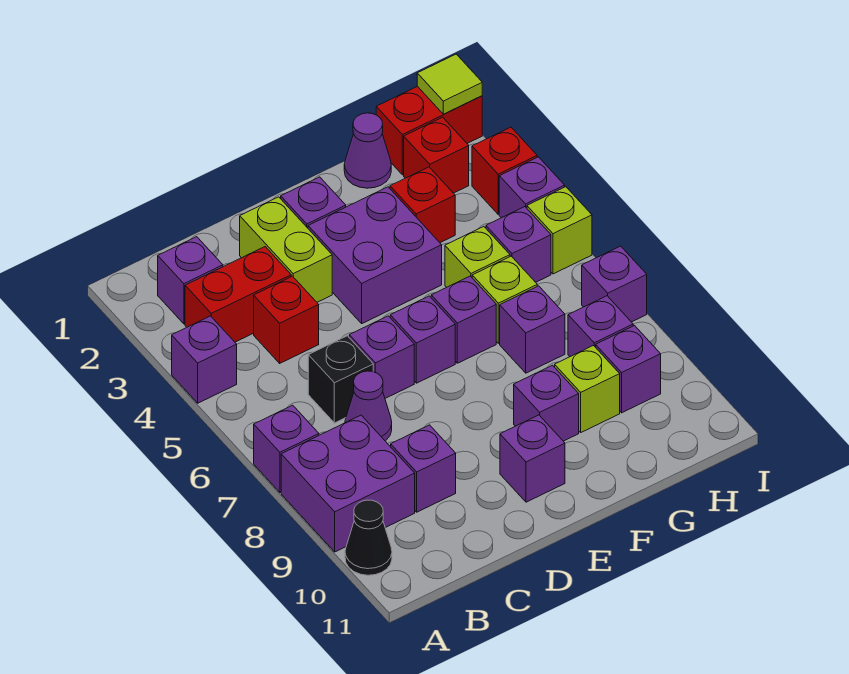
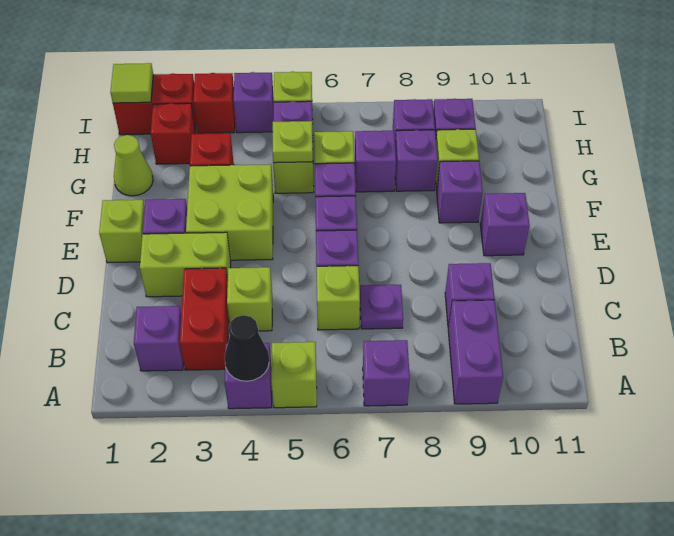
none -> lime 1x1 brick [271,342,317,408]
purple 2x2 brick [281,415,415,552] -> purple 1x2 brick [448,300,503,404]
black 1x1 cone [345,500,392,575] -> black 1x1 cone moved to [224,315,269,381]
red 1x1 brick [254,276,319,363] -> lime 1x1 brick [227,267,272,331]
black 1x1 brick [308,336,373,423] -> lime 1x1 brick [317,266,360,330]
purple 1x1 cone [345,371,392,441] -> purple 1x1 plate [360,285,403,329]
none -> lime 1x1 brick [99,200,145,263]
purple 2x2 brick [308,187,442,323] -> lime 2x2 brick [186,164,273,260]
purple 1x1 cone [344,113,391,188] -> lime 1x1 cone [114,135,153,196]
none -> lime 1x1 plate [273,121,313,163]
red 1x2 brick [376,86,482,175] -> red 1x2 brick turned to [113,74,196,135]
purple 1x1 brick [582,246,647,322] -> purple 1x1 brick moved to [395,130,438,191]

